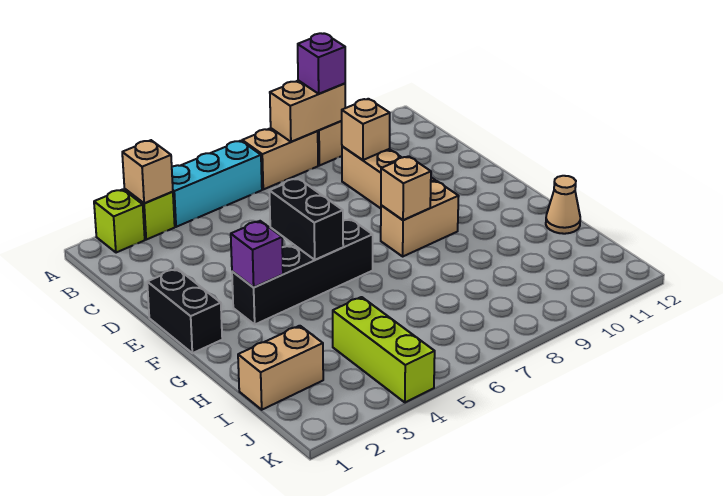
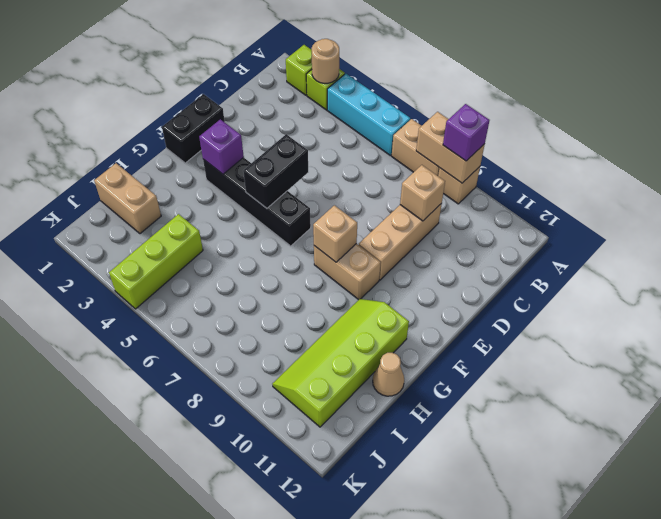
tan 1x1 brick [122,140,173,203] -> tan 1x1 round brick [312,39,339,83]
none -> lime 2x4 slope [272,299,409,427]

